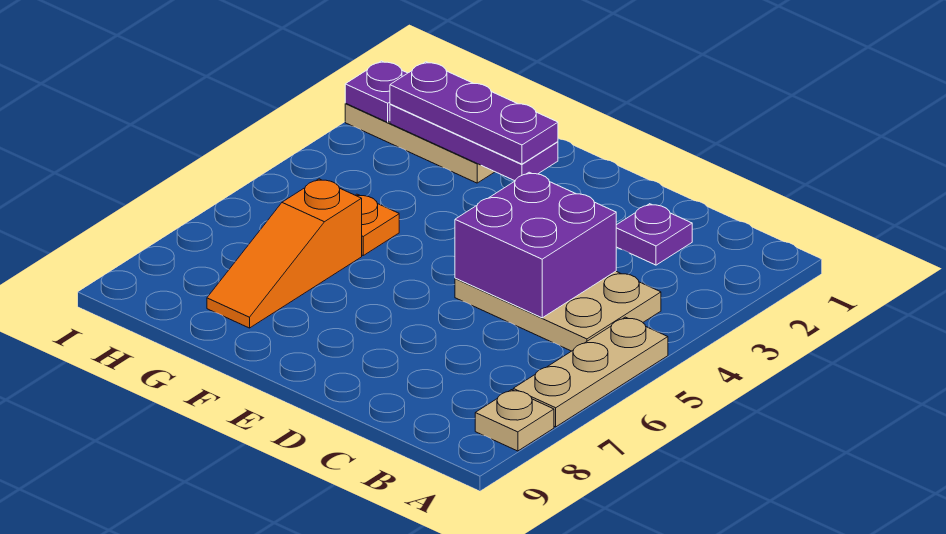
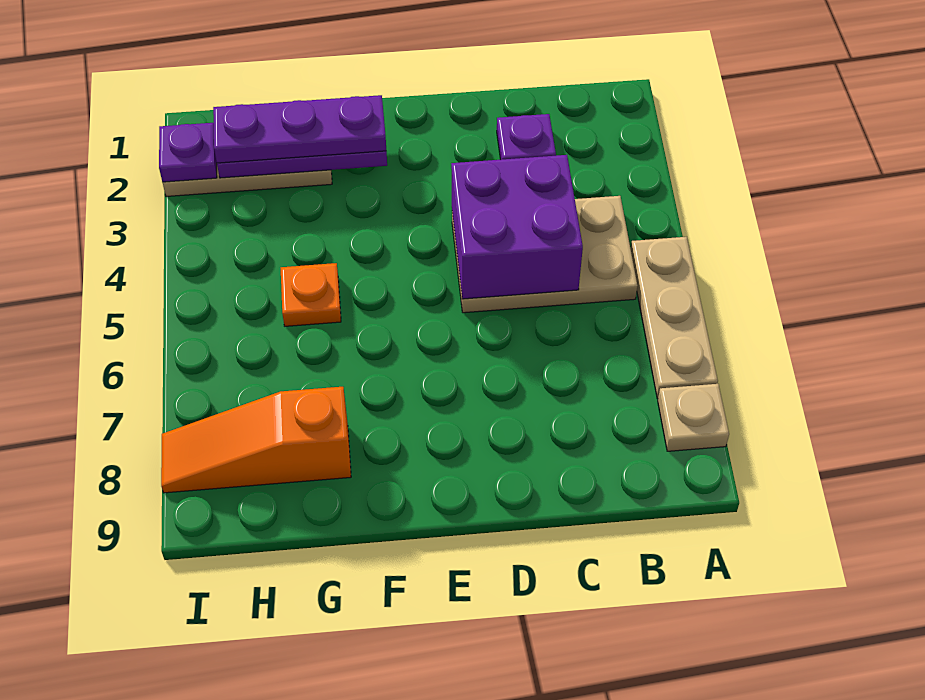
orange 1x3 slope [207,179,362,328] -> orange 1x3 slope turned to [161,387,351,493]

